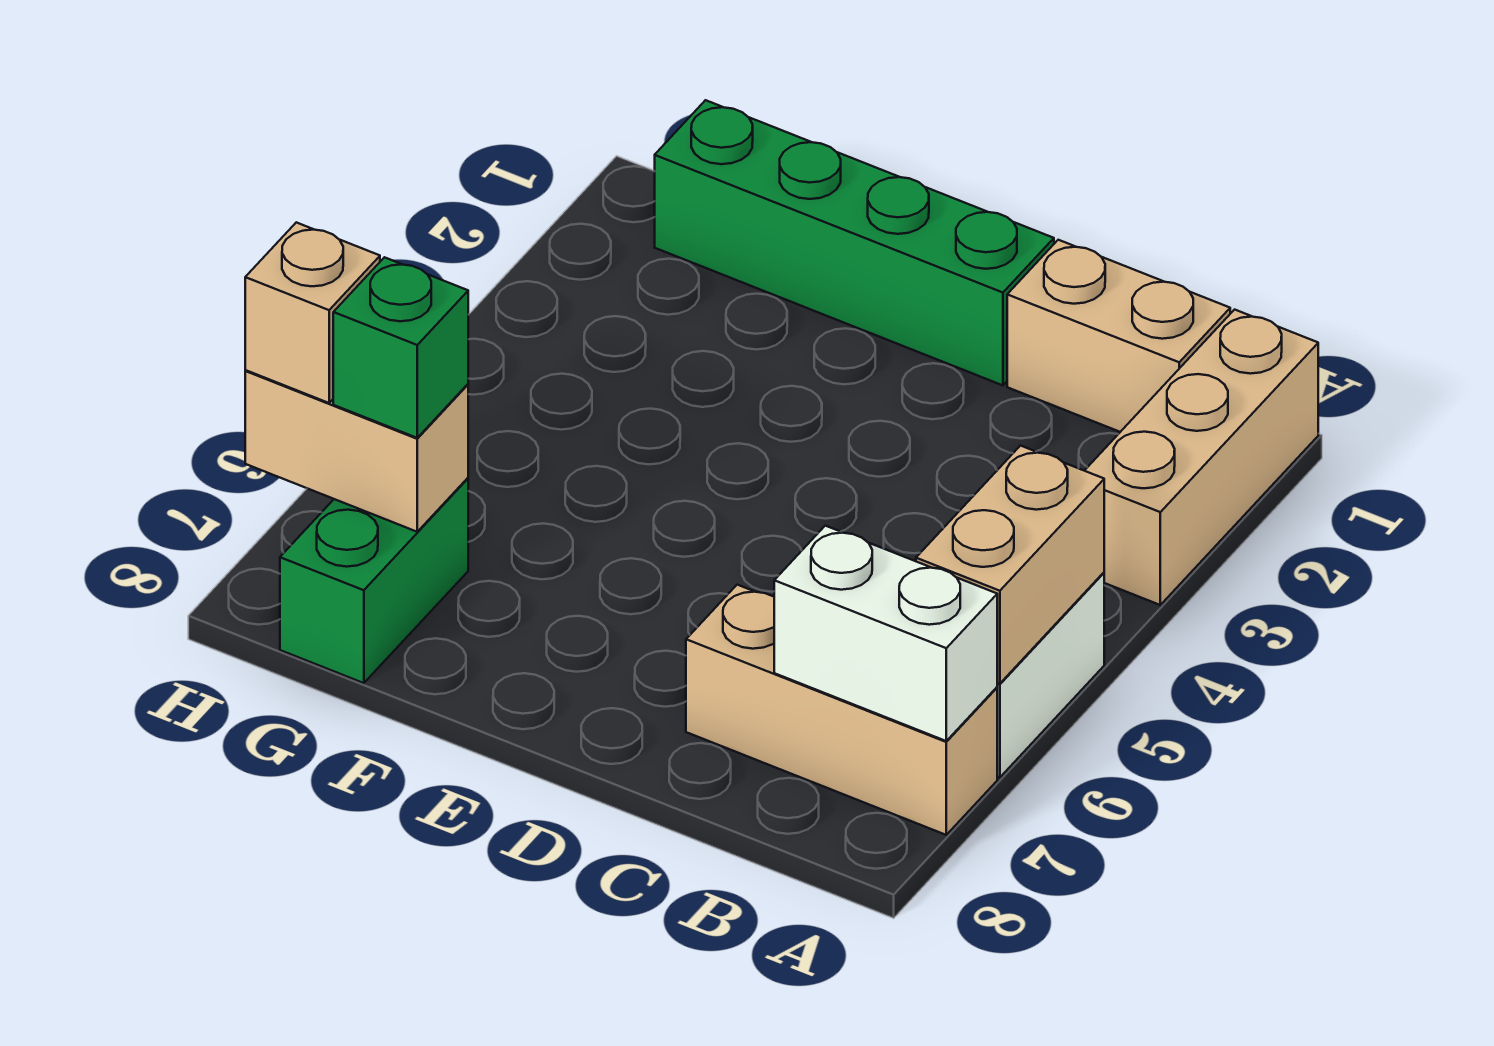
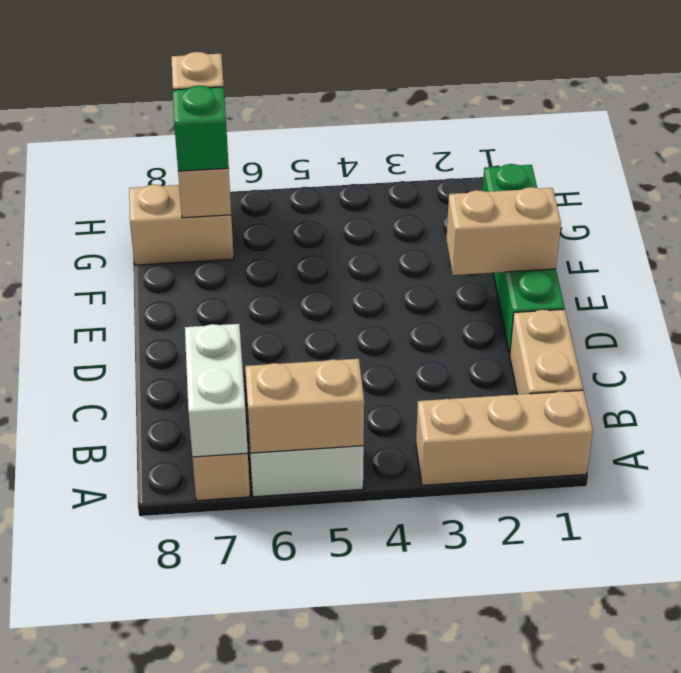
none -> tan 1x2 brick [446,187,561,275]
green 1x2 brick [280,478,468,683] -> tan 1x2 brick [129,185,234,265]

